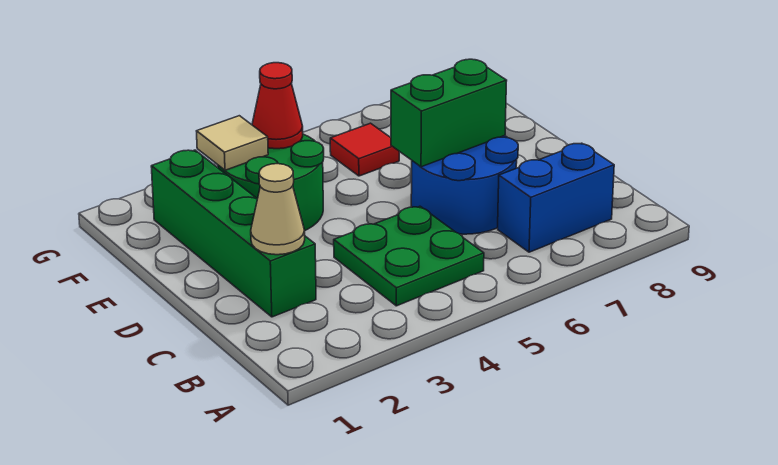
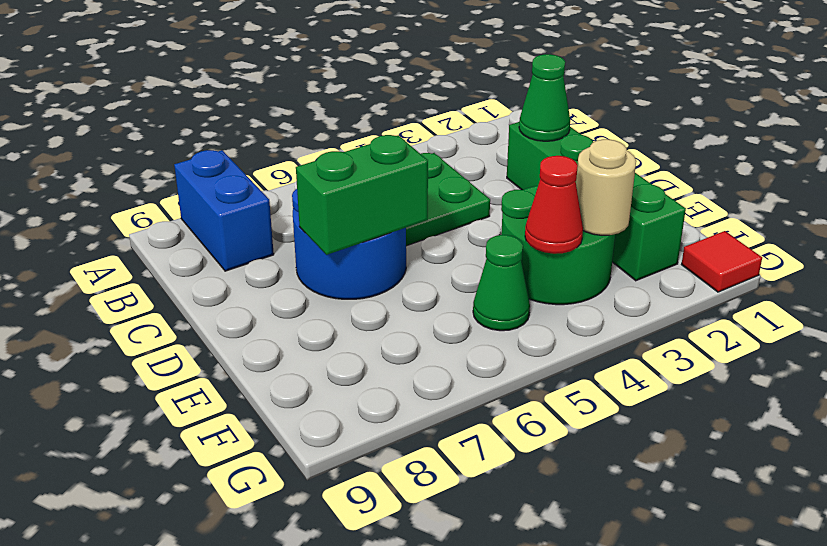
blue 1x2 brick [498,143,614,252] -> blue 1x2 brick turned to [174,150,274,271]
tan 1x1 cone [251,164,305,255] -> green 1x1 cone [519,54,570,141]
tan 1x1 tile [197,116,268,170] -> tan 1x1 round brick [576,139,636,235]
none -> green 1x1 cone [473,235,530,331]
red 1x1 tile [330,123,399,176] -> red 1x1 tile moved to [682,231,762,292]

